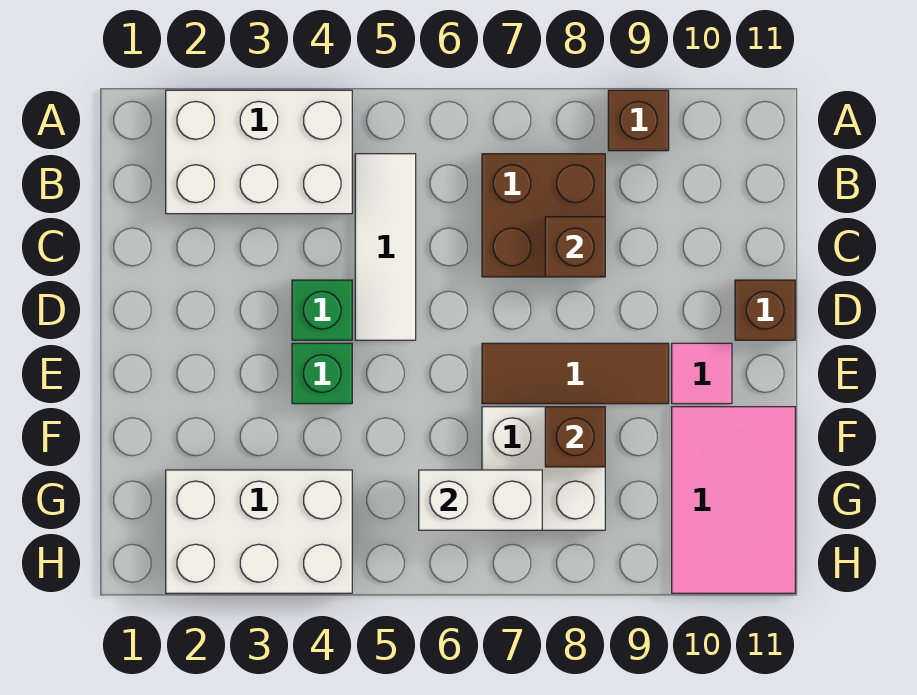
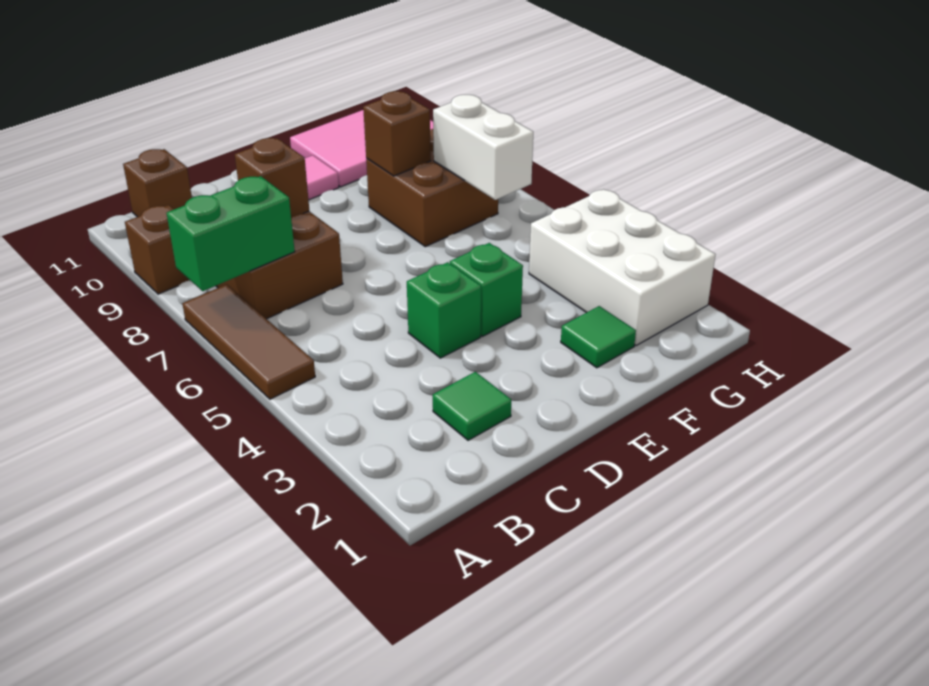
white 2x3 brick [166,90,352,214] -> none
none -> green 1x2 brick [167,176,295,291]
white 1x3 tile [355,154,416,340] -> none
none -> green 1x1 tile [433,372,511,440]
brown 1x1 brick [735,280,795,340] -> brown 1x1 brick moved to [123,149,192,217]
brown 1x3 tile [482,343,669,404] -> brown 1x3 tile moved to [183,284,315,399]
none -> green 1x1 tile [561,306,636,368]
white 2x2 brick [482,407,605,530] -> brown 2x2 brick [366,129,498,247]

